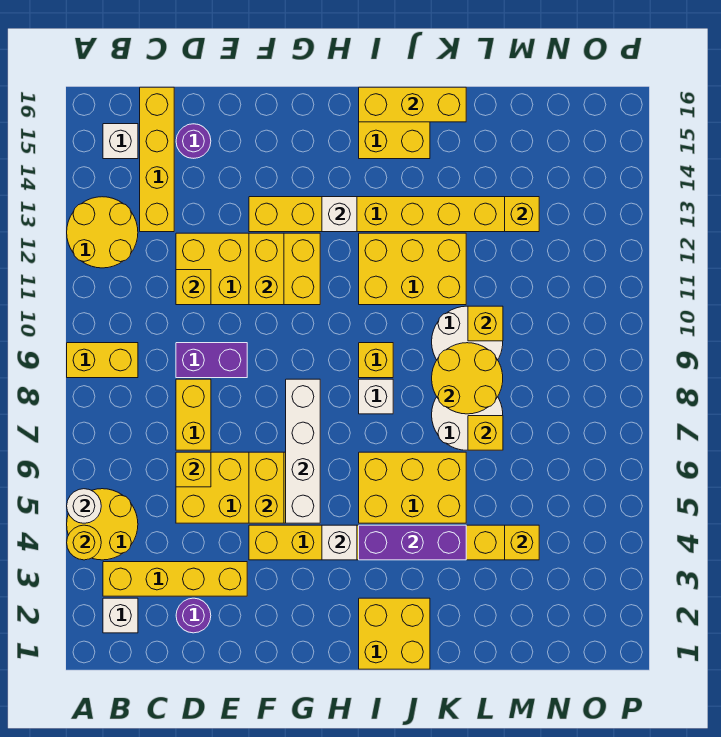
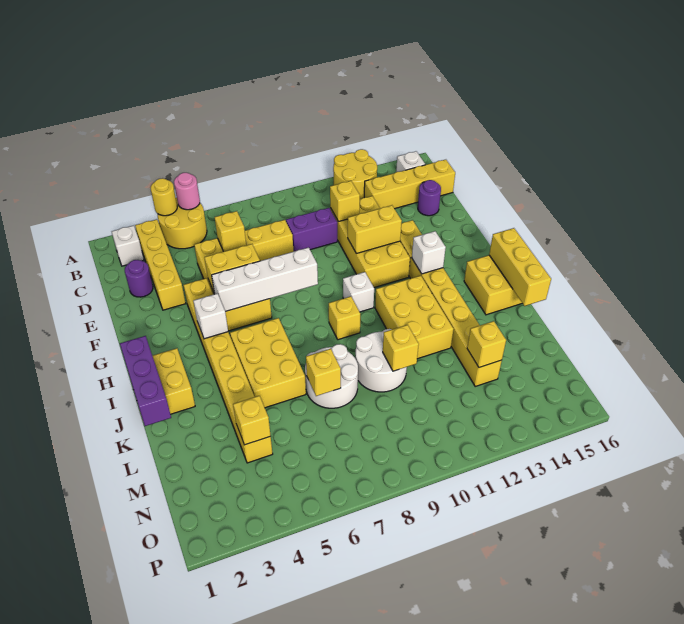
white 1x1 round brick [67,489,101,523] -> pink 1x1 round brick [174,173,200,210]
yellow 1x2 brick [67,343,138,378] -> none
purple 1x2 brick [176,343,247,378] -> purple 1x2 brick turned to [286,208,337,252]
purple 1x3 brick [359,525,466,560] -> purple 1x3 brick moved to [120,336,171,426]
white 1x1 brick [359,379,393,414] -> white 1x1 brick moved to [343,272,374,312]
yellow 2x2 round brick [432,343,503,414] -> none

